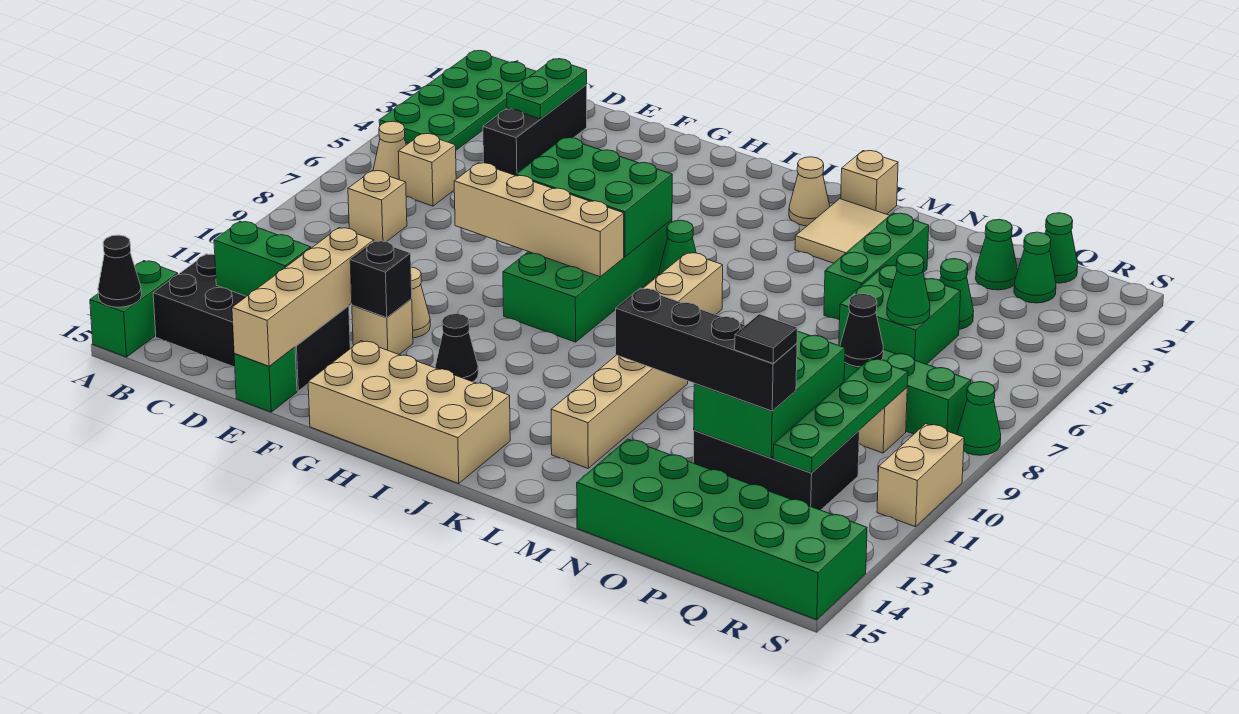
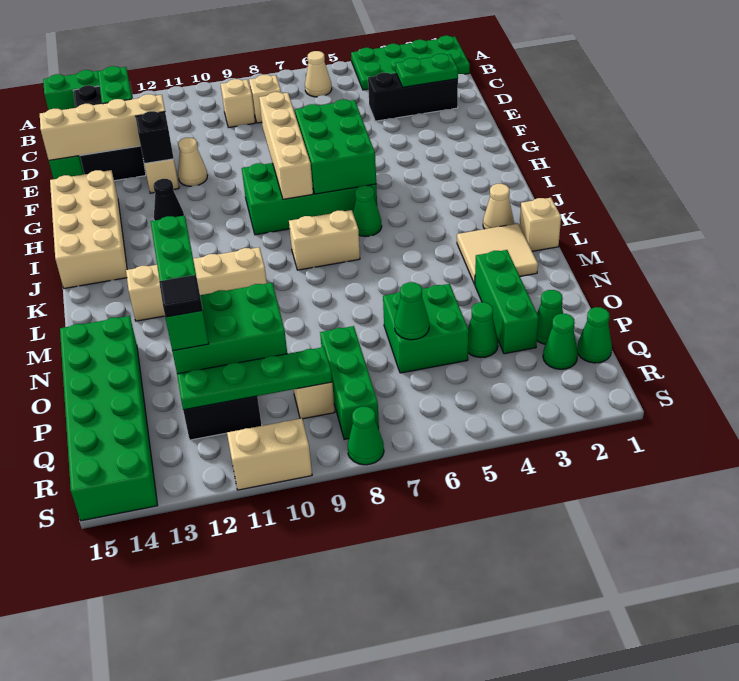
black 1x1 cone [98,235,141,307] -> none
tan 1x1 brick [398,134,456,206] -> tan 1x1 brick moved to [221,79,255,128]
black 1x4 brick [616,288,797,411] -> green 1x4 brick [150,216,209,351]
green 1x3 brick [824,213,929,320] -> green 1x3 brick turned to [475,250,539,354]
black 1x1 cone [840,294,883,367] -> none

